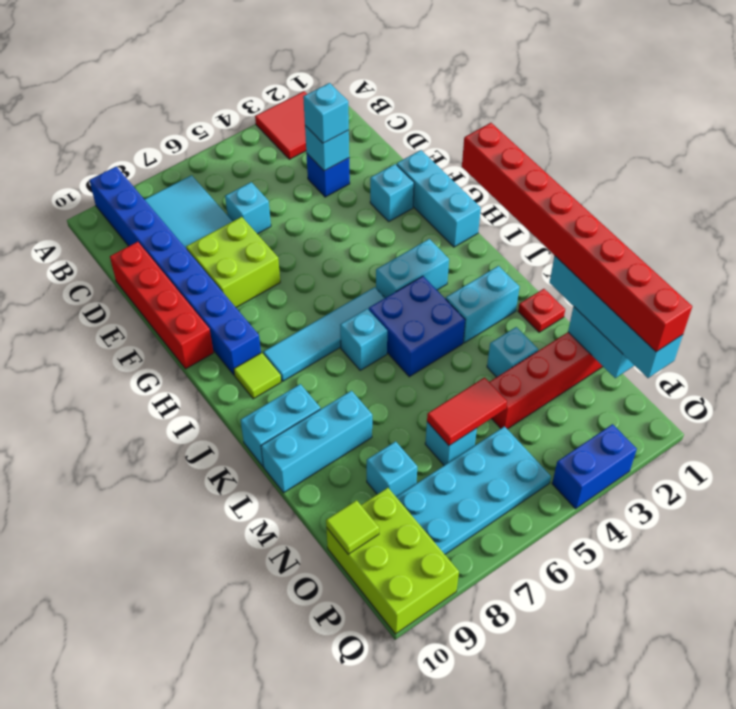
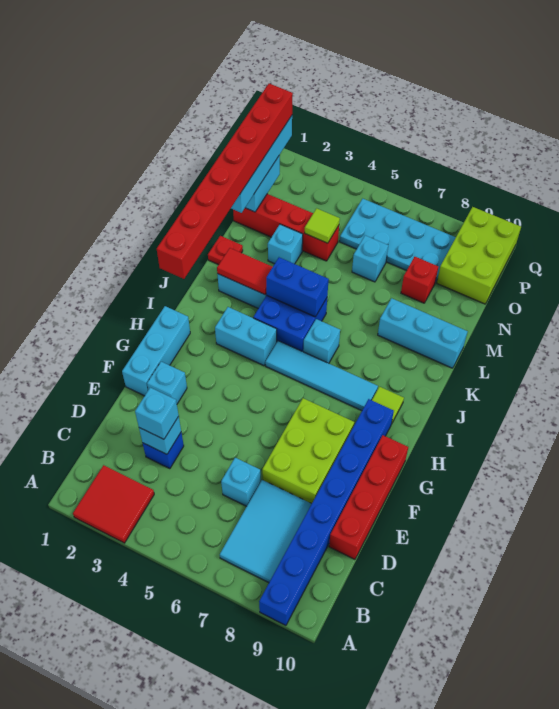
lime 2x2 brick [186,217,280,307] -> lime 2x3 brick [262,398,354,504]
cyan 1x2 brick [240,384,320,467] -> none
red 1x2 tile [427,378,507,446] -> red 1x2 tile moved to [217,248,272,295]
cyan 1x1 brick [367,441,417,497] -> red 1x1 brick [401,257,438,303]
lime 1x1 tile [326,500,379,554] -> lime 1x1 tile moved to [305,208,340,243]
blue 1x2 brick [552,424,637,509] -> blue 1x2 brick moved to [266,257,329,317]

